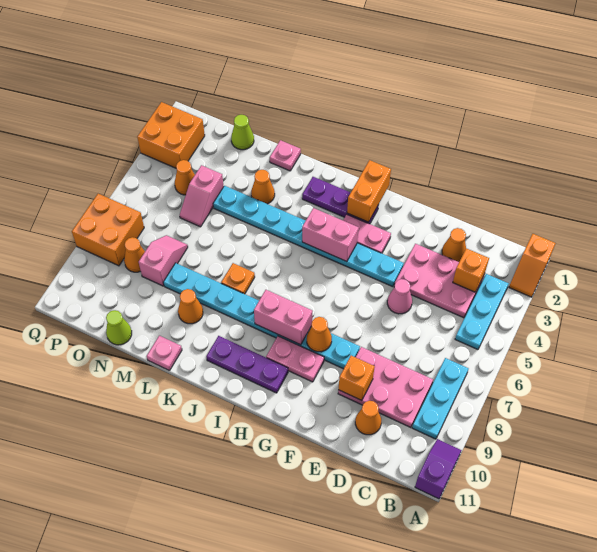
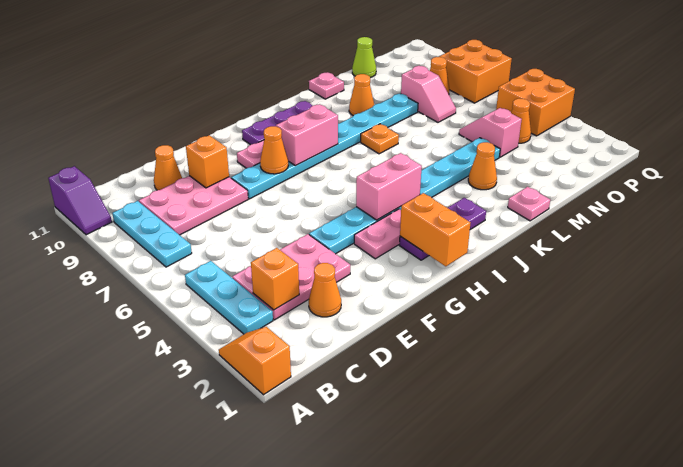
pink 1x1 cone [387,279,412,314] -> none
lime 1x1 cone [231,115,254,150] -> none
orange 2x2 brick [137,102,205,168] -> orange 2x2 brick moved to [496,69,575,136]

